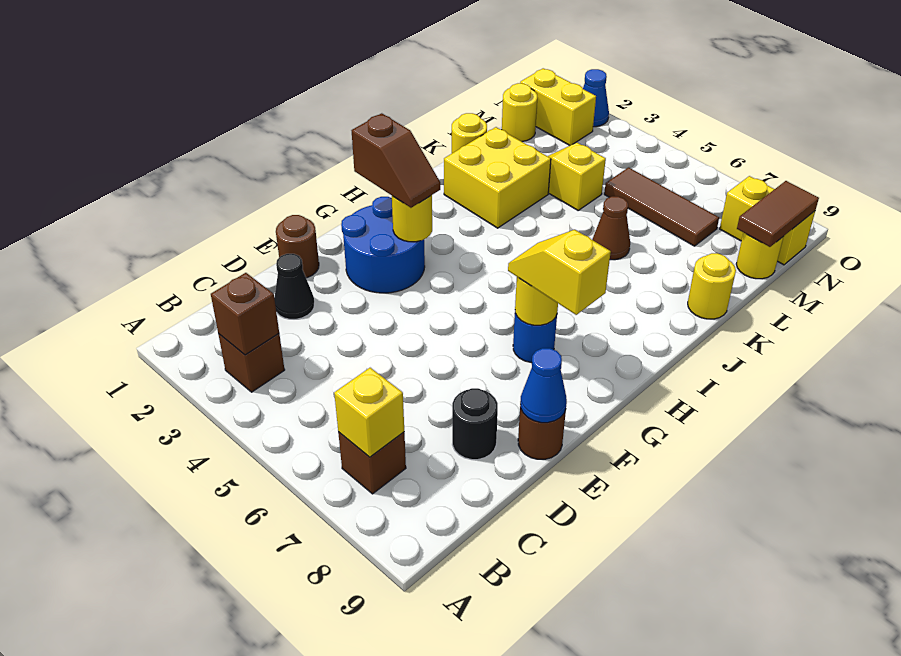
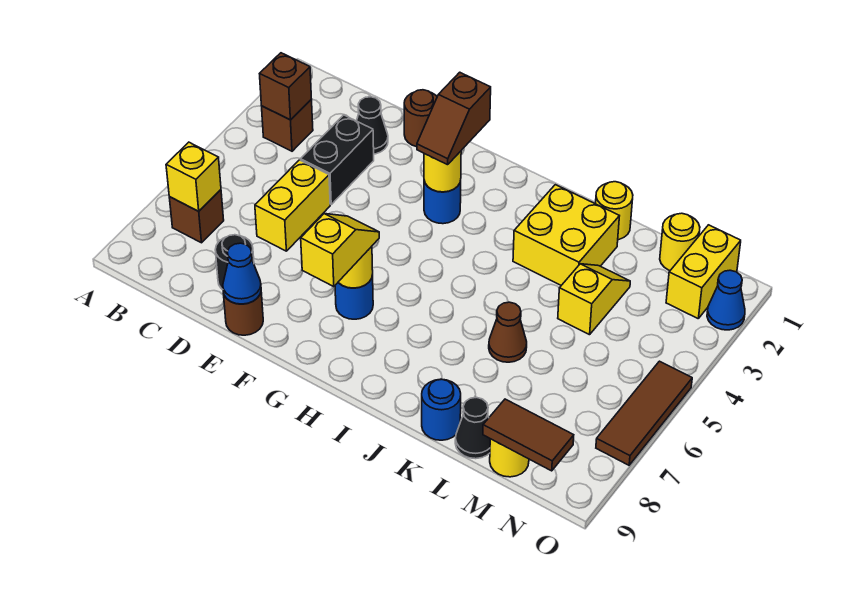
none -> black 1x2 brick [300,115,374,204]
blue 2x2 round brick [341,197,425,293] -> blue 1x1 round brick [424,181,461,224]
yellow 1x1 round brick [688,253,736,319] -> blue 1x1 round brick [422,379,461,440]
none -> black 1x1 cone [455,397,490,459]
brown 1x3 tile [604,167,719,246] -> brown 1x3 tile moved to [596,361,692,465]
yellow 1x2 brick [720,176,815,265] -> yellow 1x2 brick moved to [255,160,330,251]

